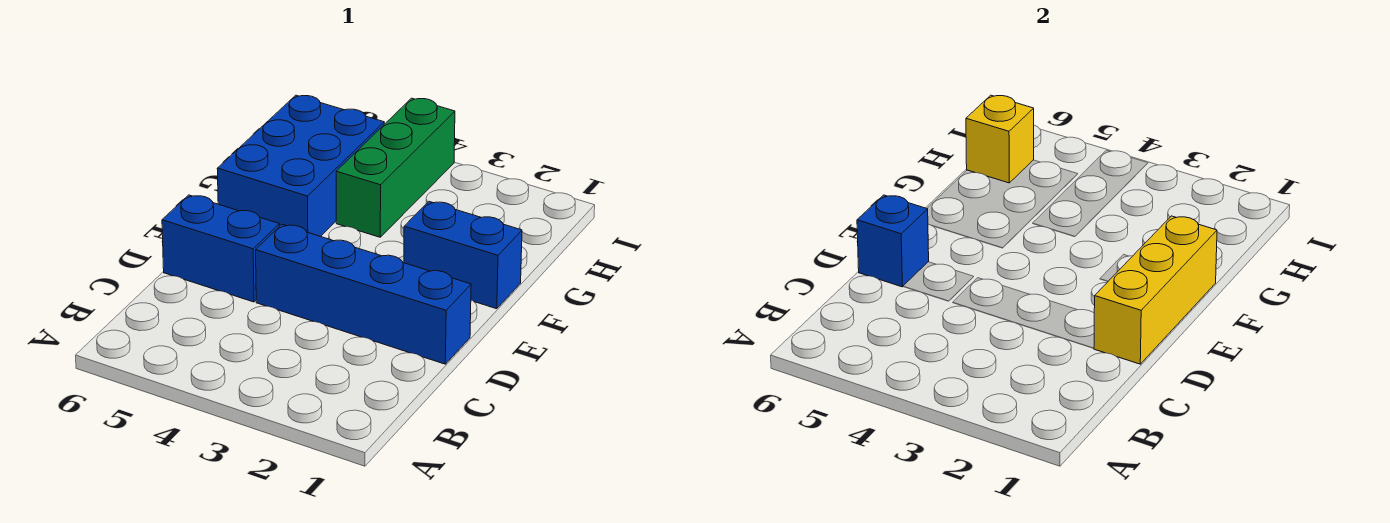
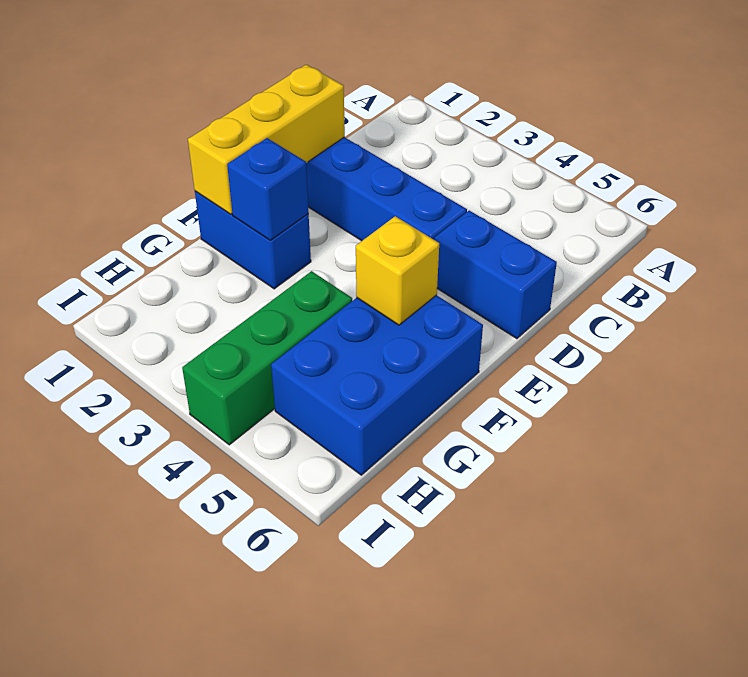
blue 1x1 brick [857,195,929,287] -> blue 1x1 brick moved to [227,138,309,240]
yellow 1x1 brick [966,95,1034,183] -> yellow 1x1 brick moved to [356,216,439,325]

